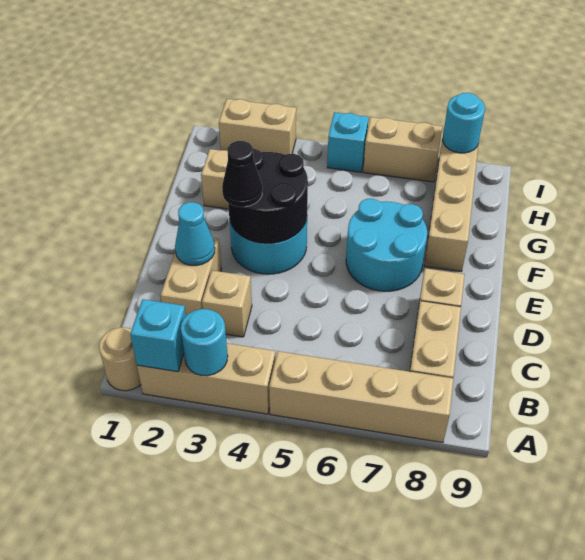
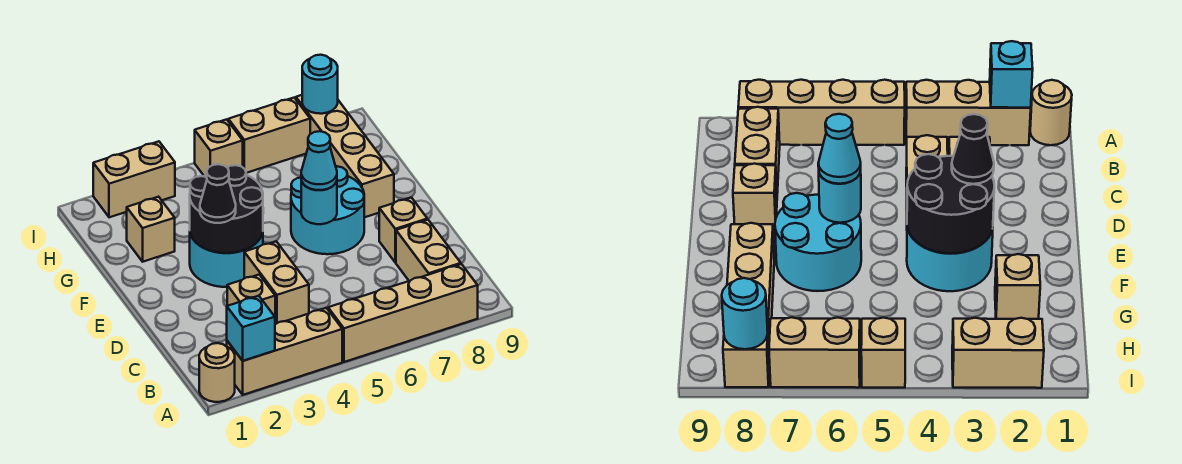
cyan 1x1 round brick [181,309,228,376] -> cyan 1x1 round brick moved to [301,181,337,224]
tan 1x2 brick [160,238,222,316] -> tan 1x2 brick moved to [244,241,309,324]
cyan 1x1 cone [175,202,215,265] -> cyan 1x1 cone moved to [301,131,337,190]
cyan 1x1 brick [327,112,369,172] -> tan 1x1 brick [195,119,243,176]

